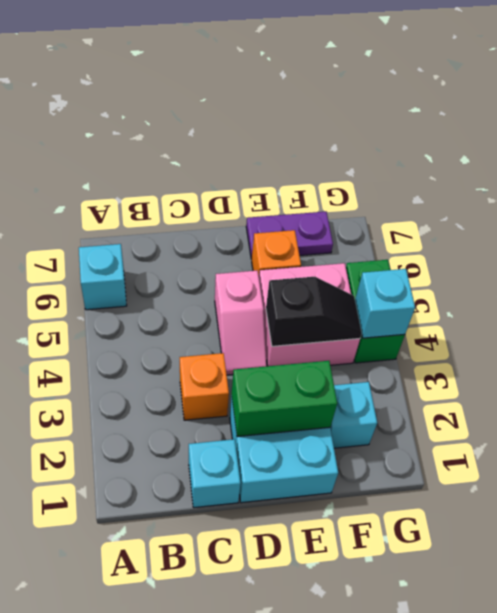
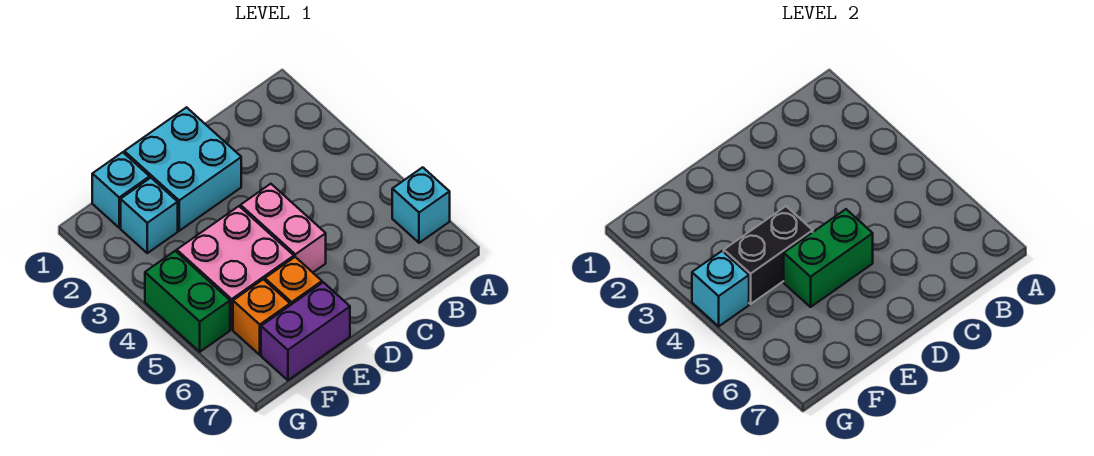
cyan 1x1 brick [189,439,241,508] -> cyan 1x1 brick moved to [92,152,150,228]
orange 1x1 brick [180,353,229,420] -> orange 1x1 brick moved to [233,279,290,355]
green 1x2 brick [232,361,337,437] -> green 1x2 brick moved to [784,209,873,307]
pink 1x2 slope [215,271,267,375] -> pink 1x2 brick [241,184,326,272]
black 1x2 slope [266,277,362,346] -> black 1x2 brick [724,206,813,304]
purple 1x2 plate [246,212,333,259] -> purple 1x2 brick [261,282,350,380]

